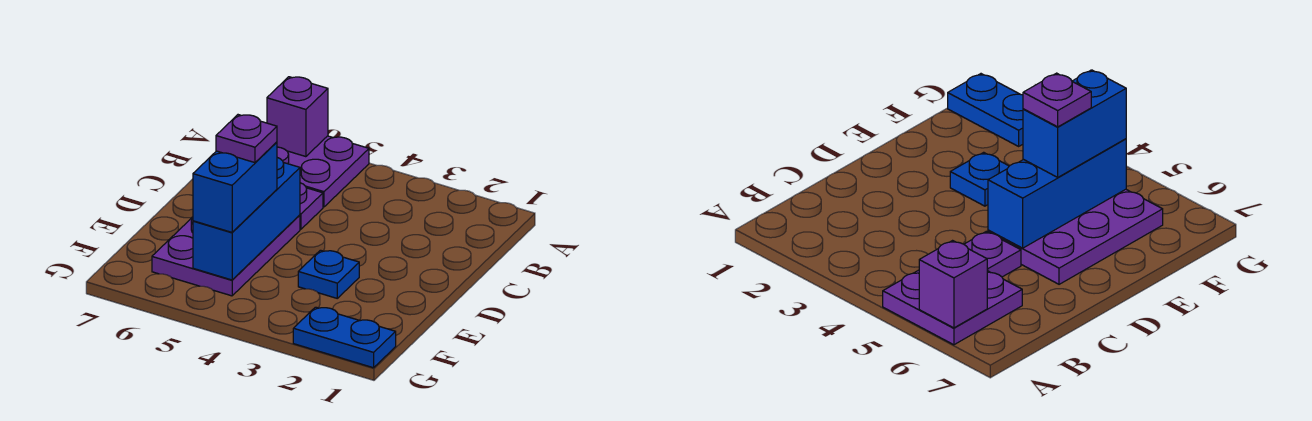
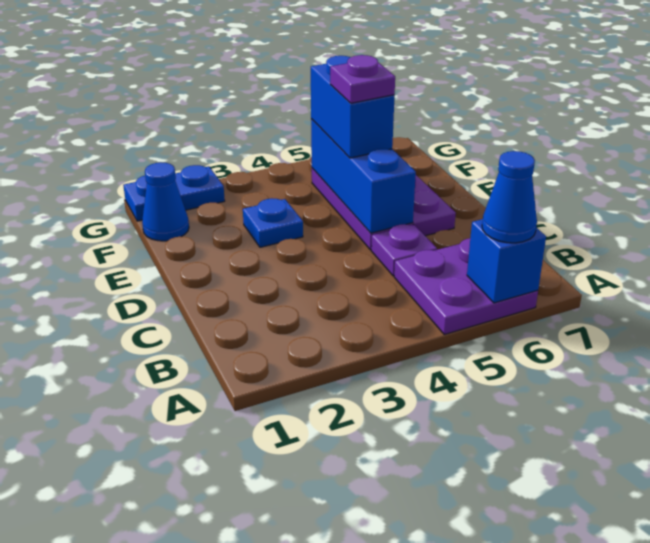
purple 1x1 brick [267,77,328,157] -> blue 1x1 brick [467,219,546,303]
none -> blue 1x1 cone [482,151,537,243]
none -> blue 1x1 cone [142,162,189,241]

